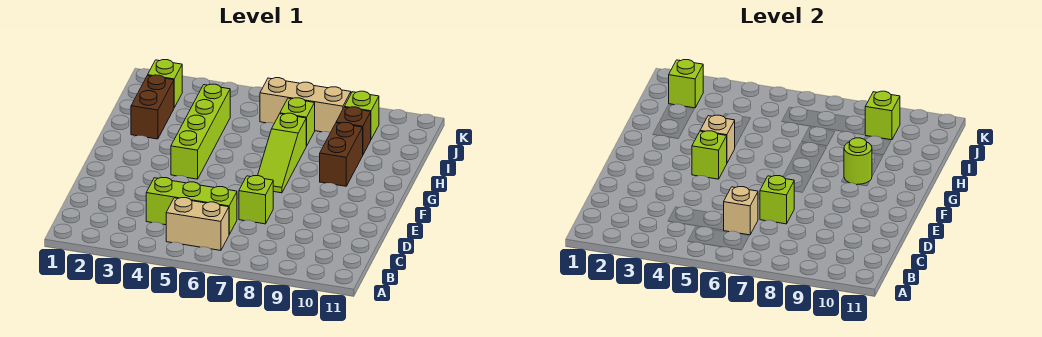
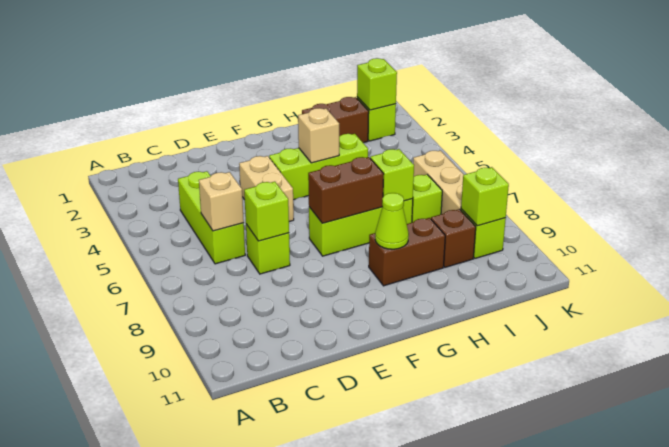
tan 1x2 brick [166,198,229,250] -> tan 1x2 brick moved to [239,156,294,222]
lime 1x4 brick [171,84,230,179] -> lime 1x3 brick [269,134,368,200]
lime 1x1 brick [692,131,727,179] -> lime 1x1 brick moved to [370,149,414,201]
lime 1x3 slope [258,113,306,193] -> lime 1x3 brick [309,199,413,256]
none -> brown 1x2 brick [308,157,384,223]
lime 1x1 round brick [844,138,872,185] -> lime 1x1 cone [375,193,409,249]

